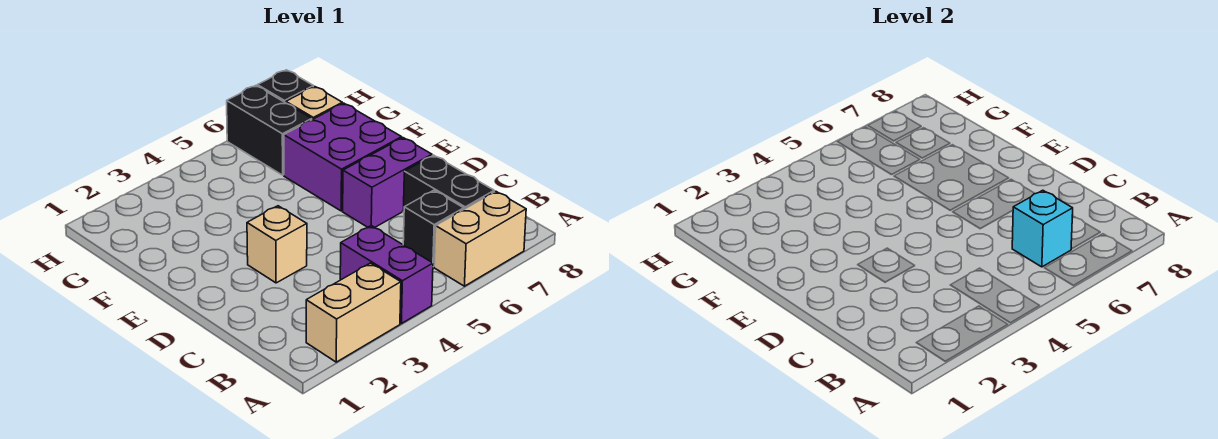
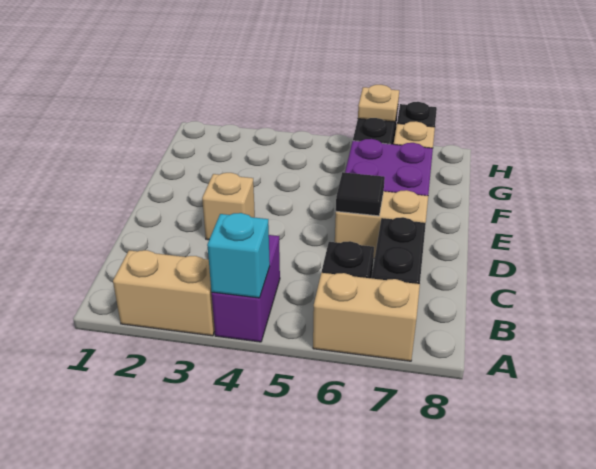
cyan 1x1 brick [1012,190,1073,267] -> cyan 1x1 brick moved to [207,213,270,298]
purple 1x2 brick [343,138,432,227] -> tan 1x2 brick [335,190,428,258]
none -> black 1x1 tile [336,172,385,216]
none -> tan 1x1 plate [358,85,399,122]

